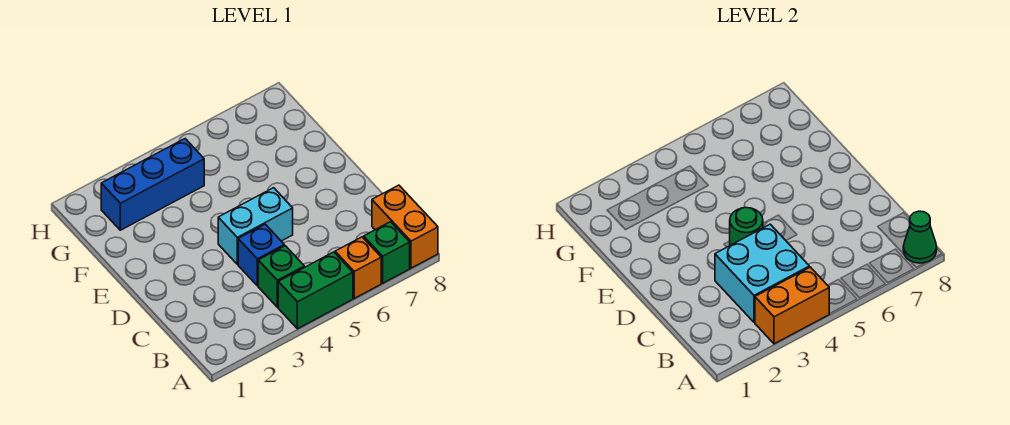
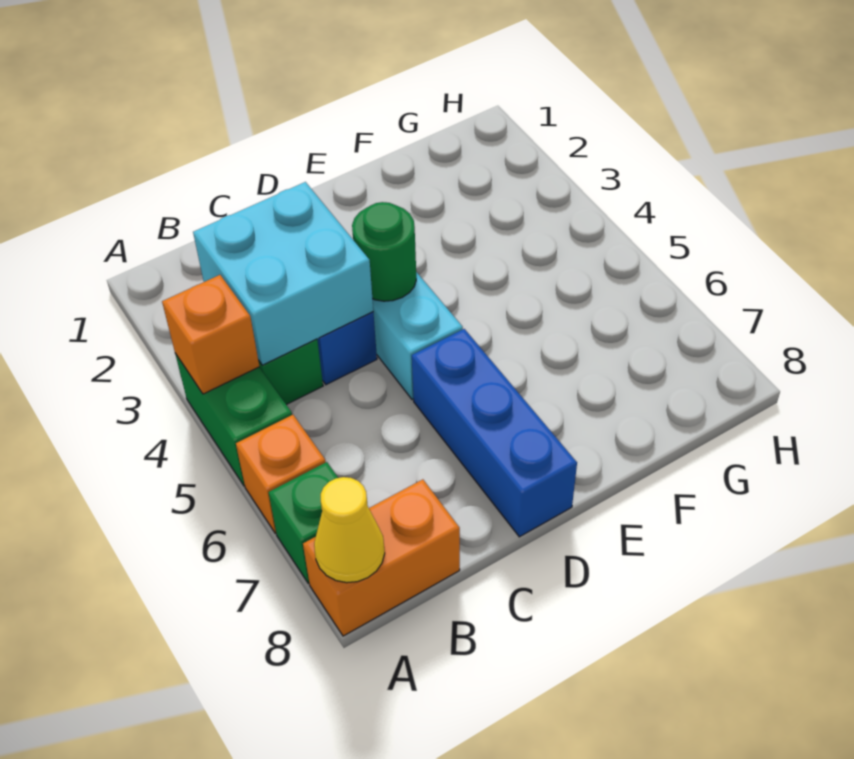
orange 1x2 brick [755,267,829,344] -> orange 1x1 brick [162,275,259,394]
green 1x1 cone [903,211,937,263] -> yellow 1x1 cone [314,477,385,583]
blue 1x3 brick [101,139,204,230] -> blue 1x3 brick moved to [412,329,577,537]

